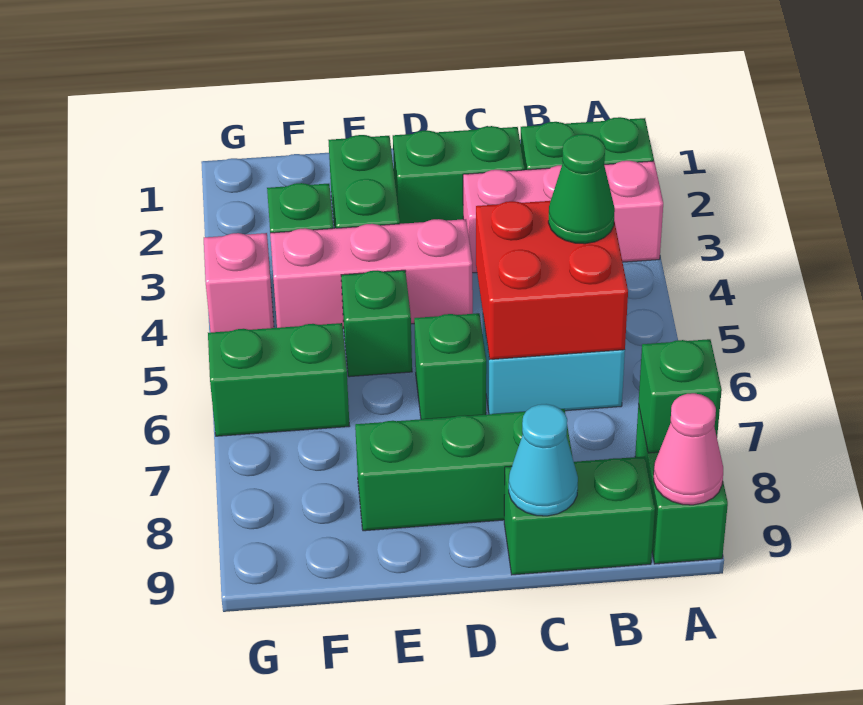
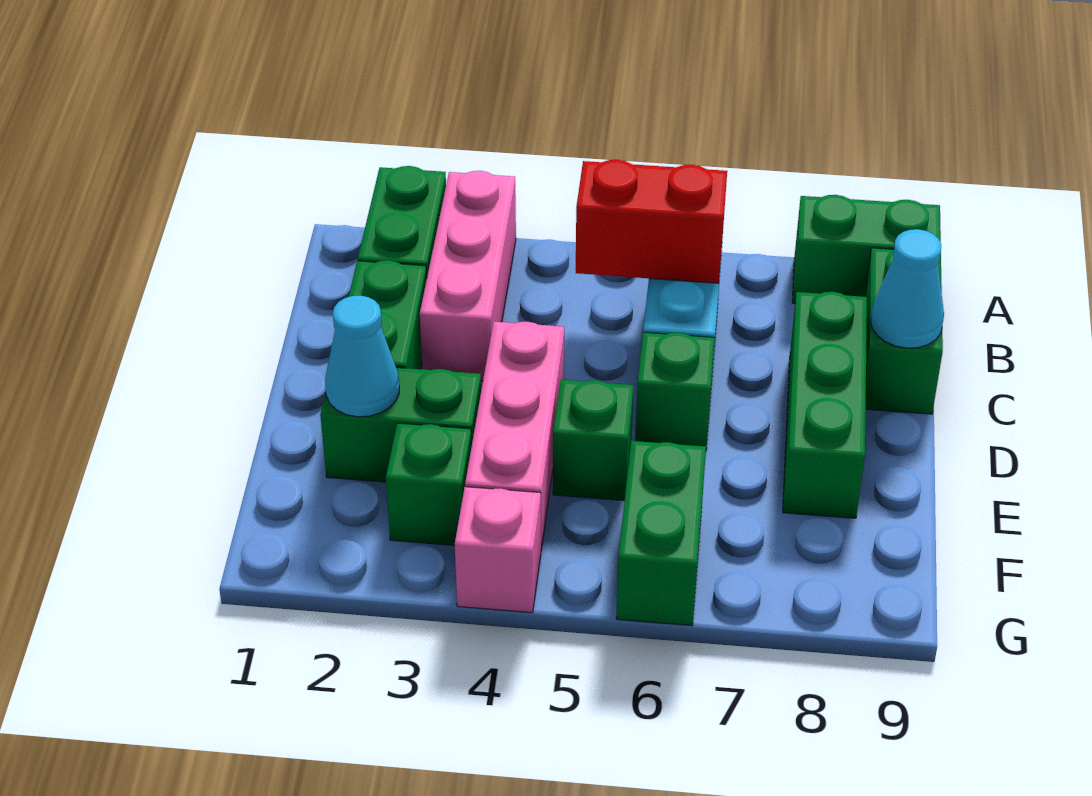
green 1x1 brick [638,339,722,453] -> none
pink 1x1 cone [654,393,723,505] -> none
red 2x2 brick [476,201,628,359] -> red 1x2 brick [576,160,727,283]
green 1x1 cone [548,134,615,244] -> none
none -> cyan 1x1 cone [325,296,399,417]

